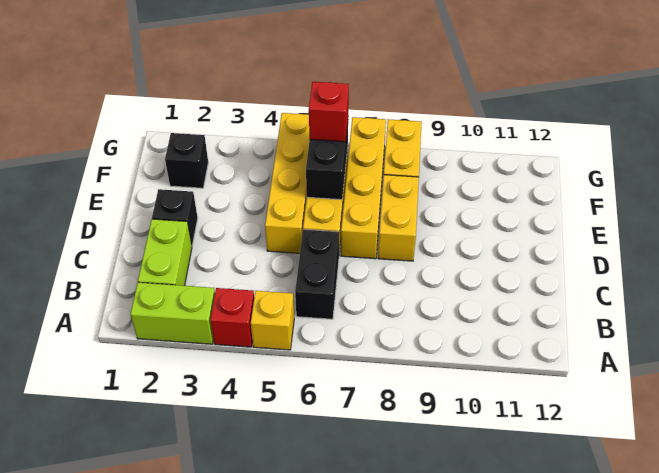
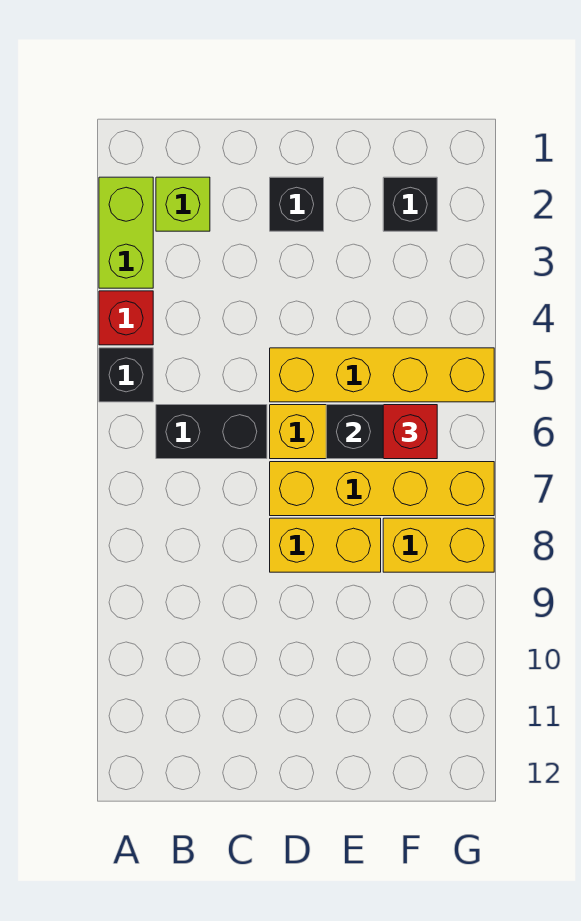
yellow 1x1 brick [251,291,294,350] -> black 1x1 brick [99,348,153,402]
lime 1x2 brick [138,219,192,286] -> lime 1x1 brick [156,177,210,231]

